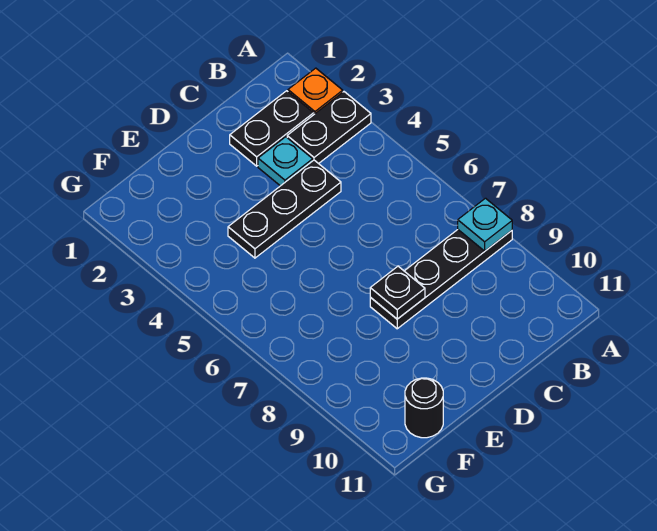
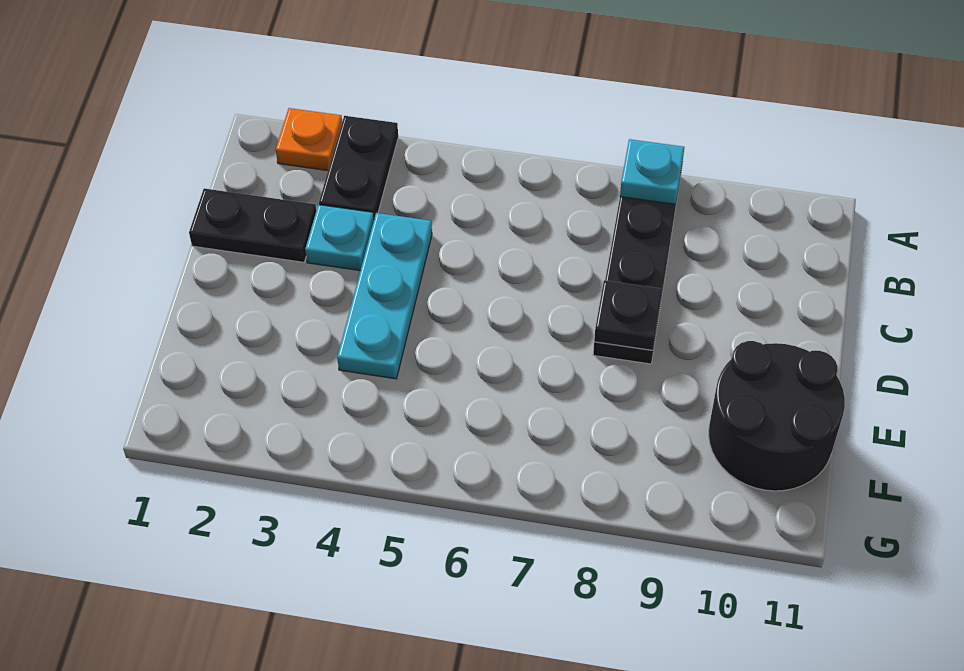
black 1x2 plate [230,91,314,166] -> black 1x2 plate turned to [189,188,316,262]
black 1x3 plate [228,160,341,258] -> cyan 1x3 plate [337,213,432,379]
black 1x1 round brick [405,378,443,438] -> black 2x2 round brick [709,341,845,491]

